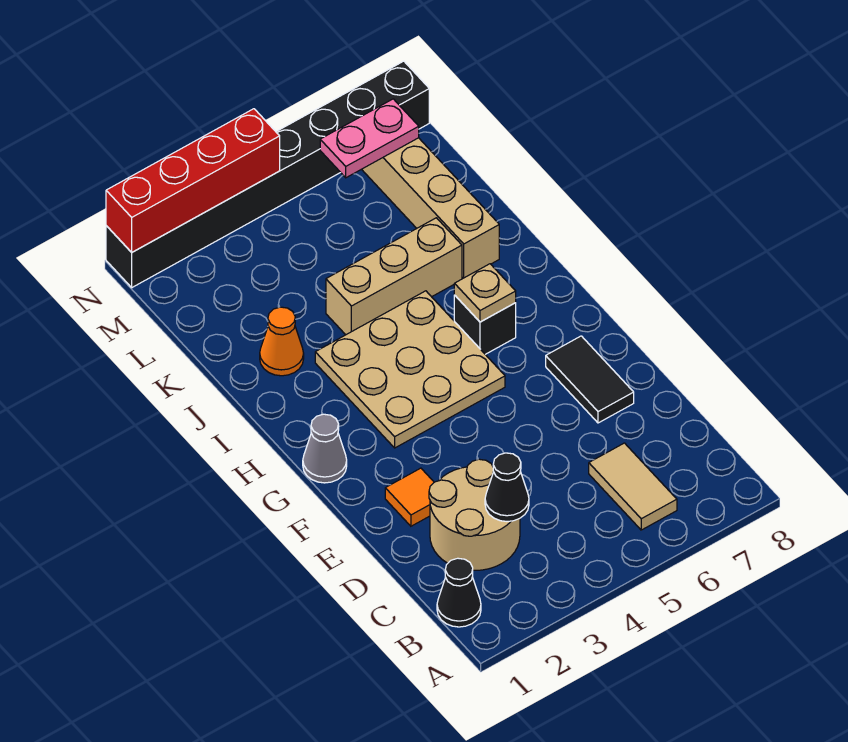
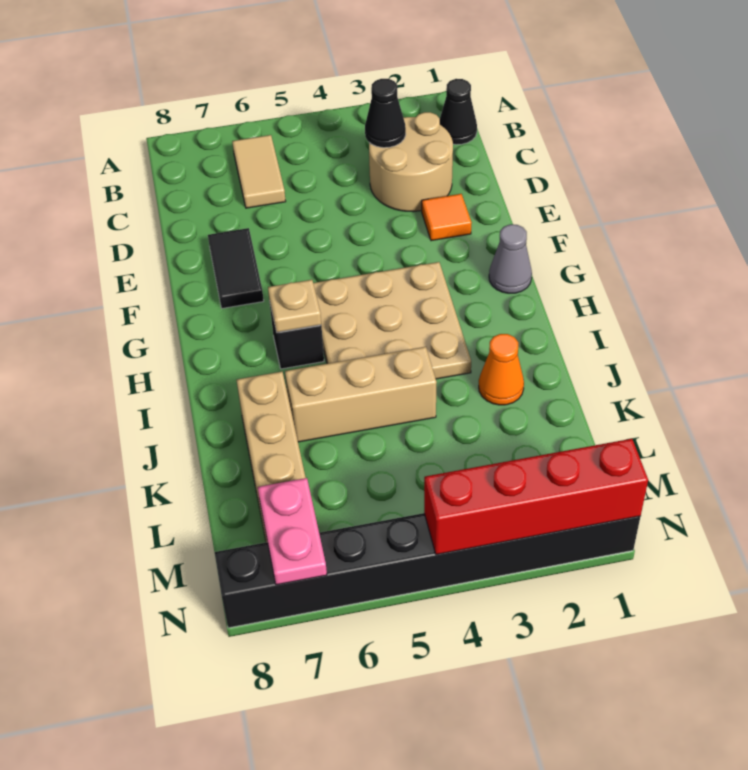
pink 1x2 plate [320,99,419,178] -> pink 1x2 plate turned to [258,478,327,585]

